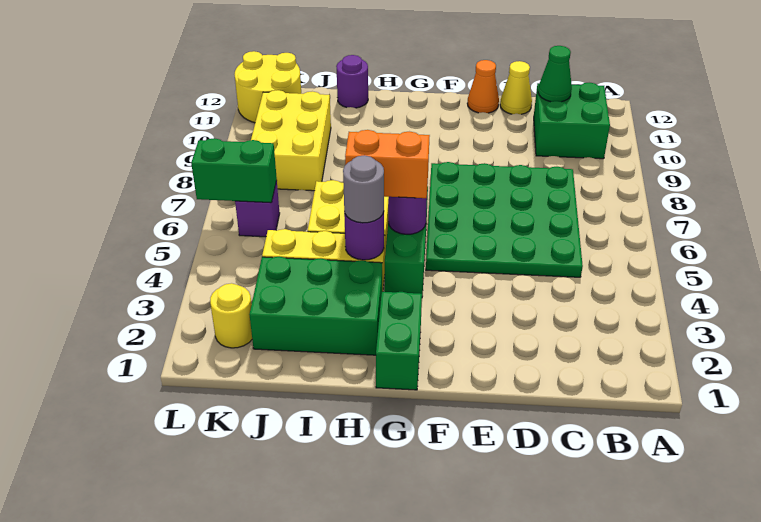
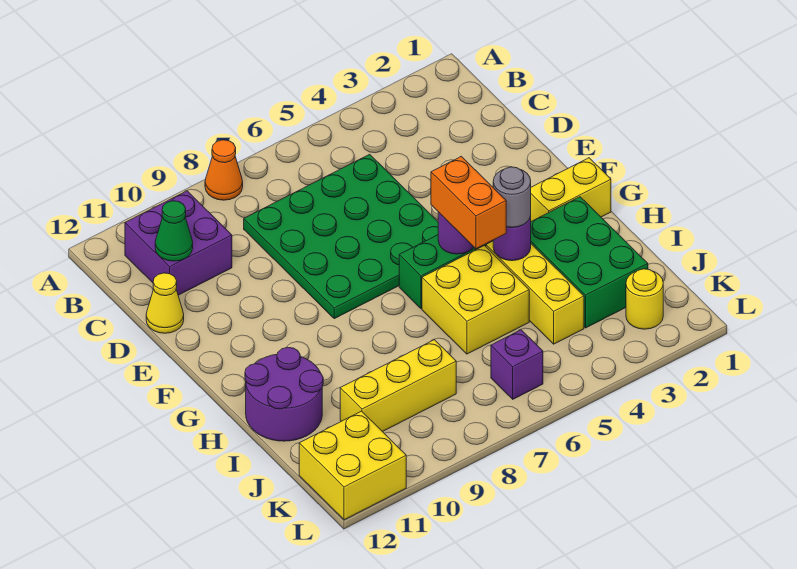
green 2x2 brick [534,83,610,159] -> purple 2x2 brick [125,191,232,295]
orange 1x1 cone [467,60,499,113] -> orange 1x1 cone moved to [205,140,243,200]
green 1x2 brick [376,291,422,390] -> yellow 1x2 brick [531,158,611,221]
purple 1x1 round brick [336,55,368,108] -> purple 2x2 round brick [245,347,323,441]
yellow 2x3 brick [251,90,331,191] -> yellow 1x3 brick [340,340,456,432]
green 1x2 brick [191,138,277,203] -> none
yellow 2x2 round brick [234,51,301,123] -> yellow 2x2 brick [299,411,406,520]

